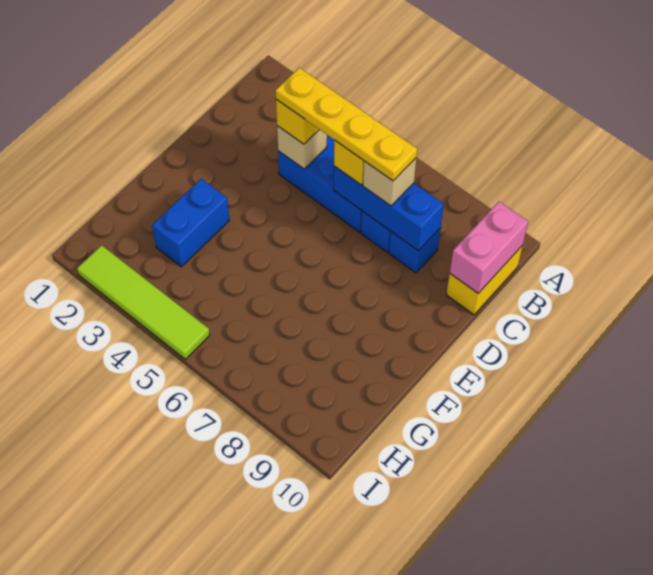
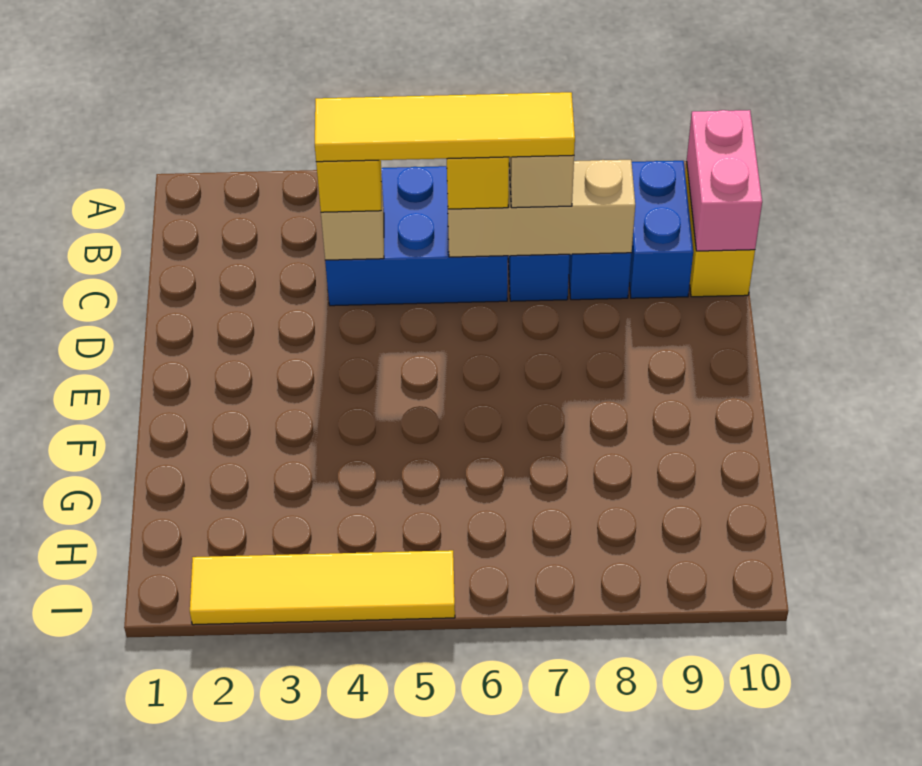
yellow 1x4 plate [276,68,417,181] -> yellow 1x4 tile [315,92,575,162]
blue 1x3 brick [334,166,444,251] -> tan 1x3 brick [447,160,635,257]
blue 1x2 brick [152,179,229,267] -> blue 1x2 brick moved to [629,161,693,298]
lime 1x4 tile [77,245,210,359] -> yellow 1x4 tile [190,550,455,625]

